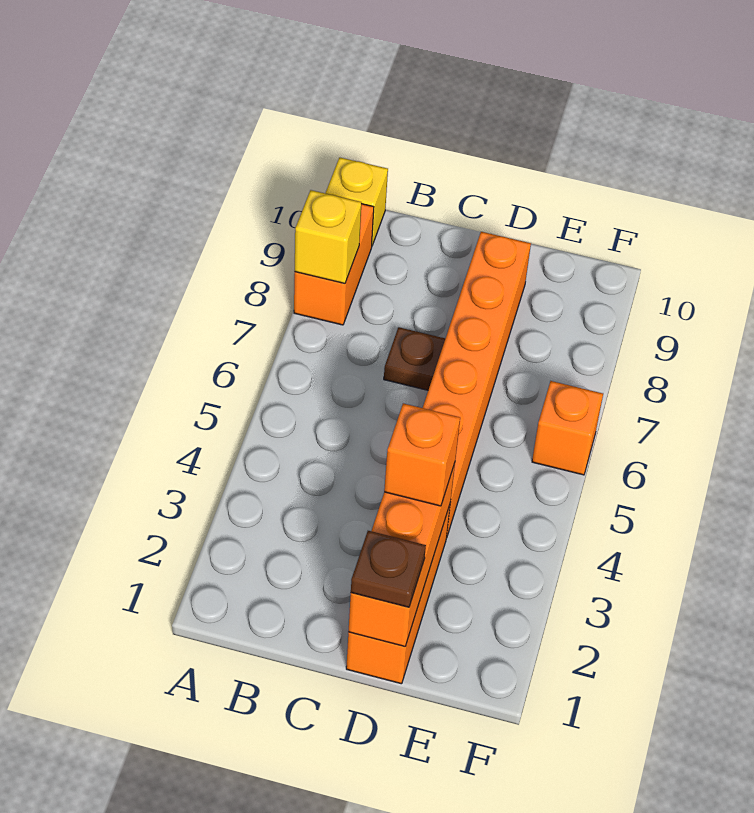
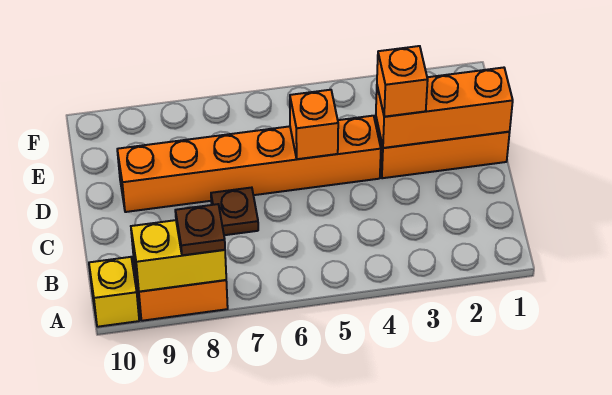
yellow 1x1 brick [295,190,362,283] -> yellow 1x2 brick [131,220,226,292]
brown 1x1 plate [351,531,426,607] -> brown 1x1 plate moved to [175,204,225,255]
orange 1x1 brick [532,381,603,475] -> orange 1x1 brick moved to [290,90,338,159]

